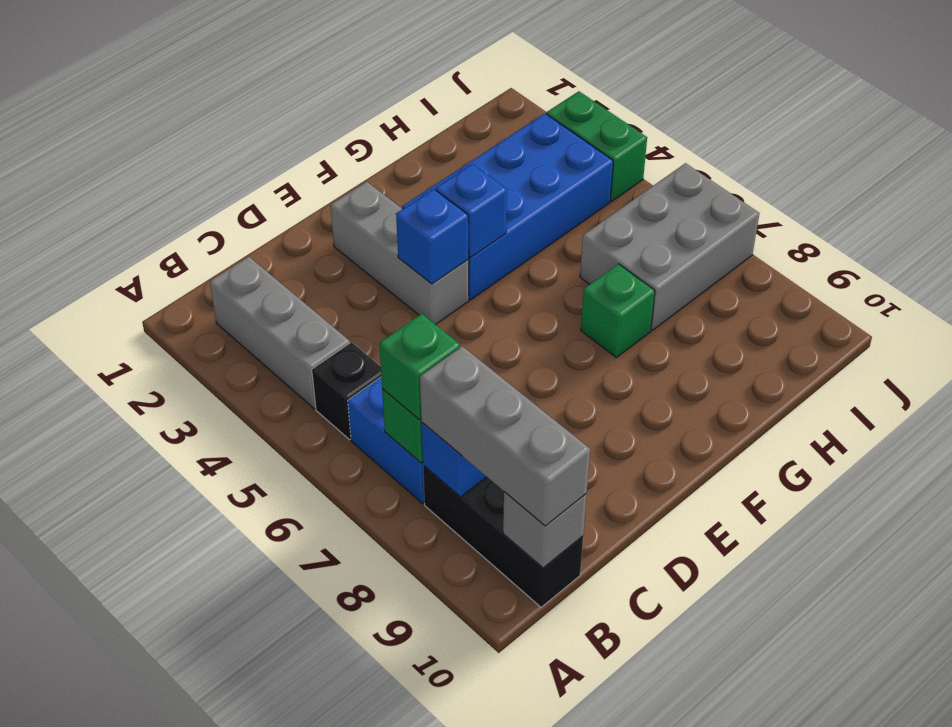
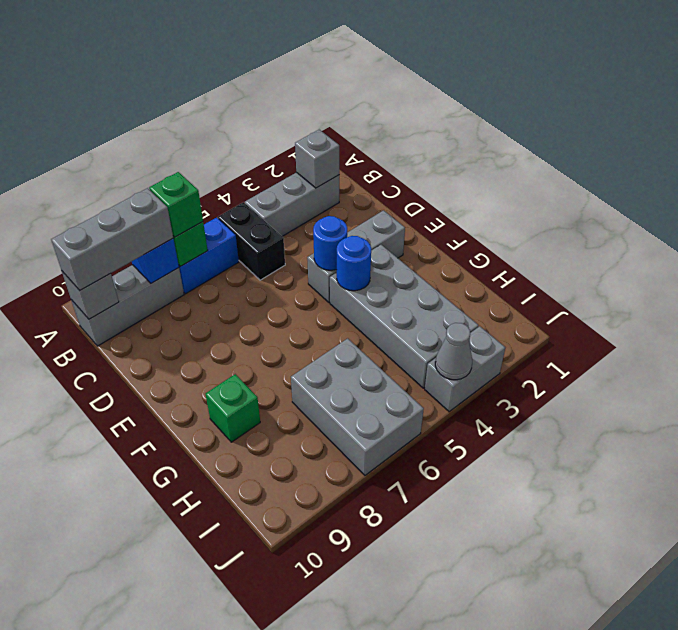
none -> grey 1x1 brick [295,130,339,188]
black 1x1 brick [312,342,381,440] -> black 1x2 brick [218,202,285,280]
black 1x3 brick [423,466,583,607] -> grey 1x3 brick [71,265,184,346]
blue 1x1 brick [396,189,469,284] -> blue 1x1 round brick [313,216,347,270]
blue 2x4 brick [402,113,613,300] -> grey 2x4 brick [330,245,478,388]
blue 1x1 brick [436,164,507,257] -> blue 1x1 round brick [337,236,371,291]
green 1x1 brick [581,264,655,357] -> green 1x1 brick moved to [206,374,260,442]
green 1x2 brick [546,91,647,201] -> grey 1x2 brick [425,326,505,412]
none -> grey 1x1 cone [435,323,472,380]

